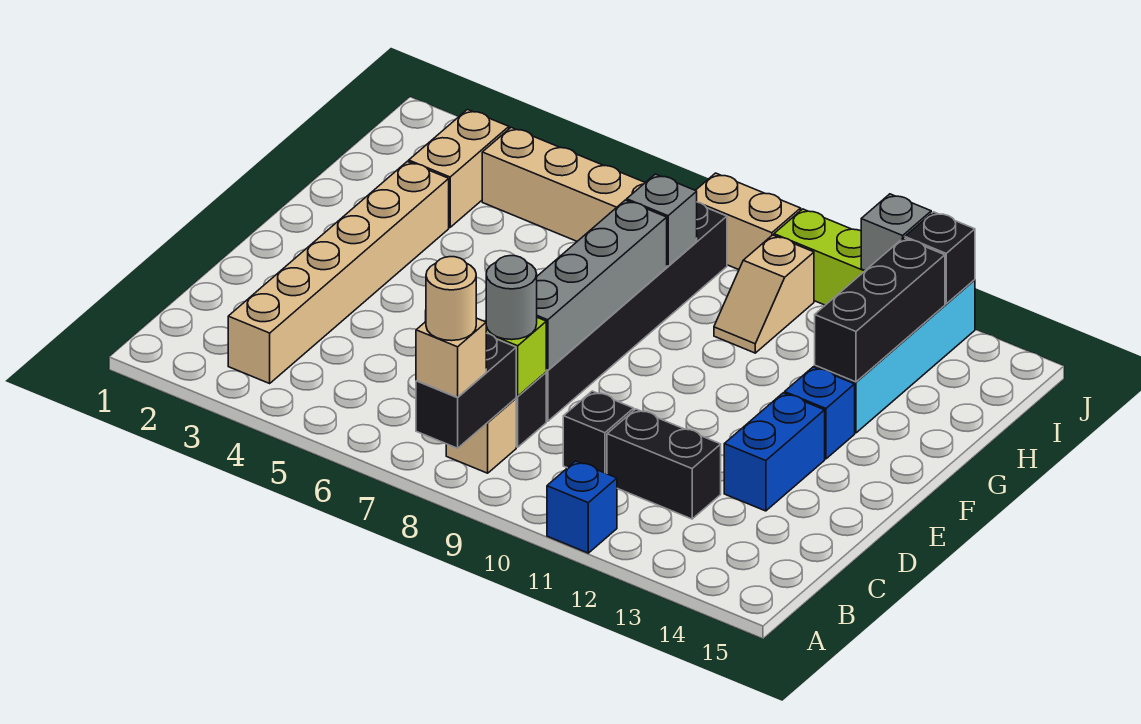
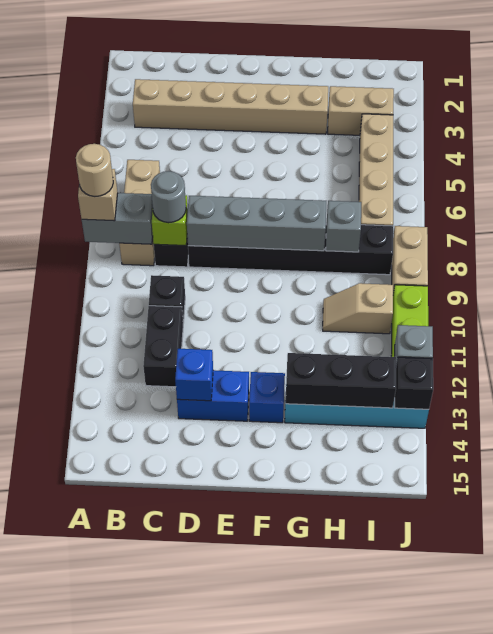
black 1x2 brick [416,333,516,448] -> grey 1x2 brick [82,193,153,244]
blue 1x1 brick [547,461,617,553] -> blue 1x1 brick moved to [175,349,213,401]
tan 1x1 brick [446,398,516,473] -> tan 1x3 brick [119,160,160,266]

